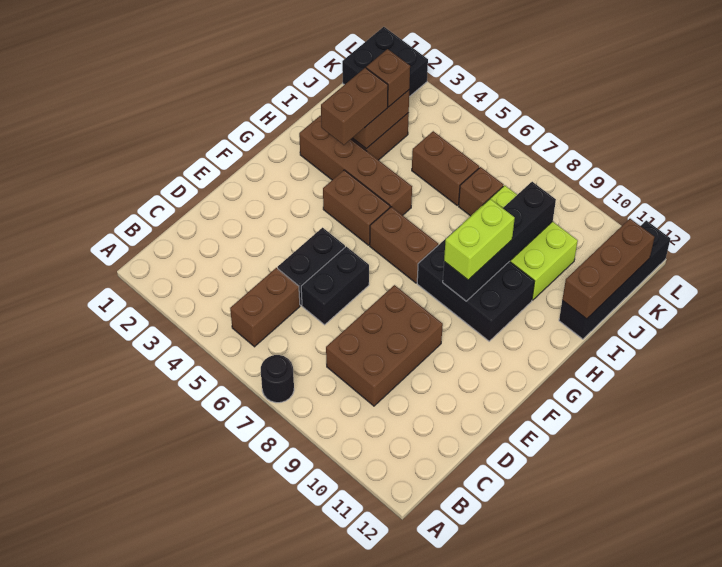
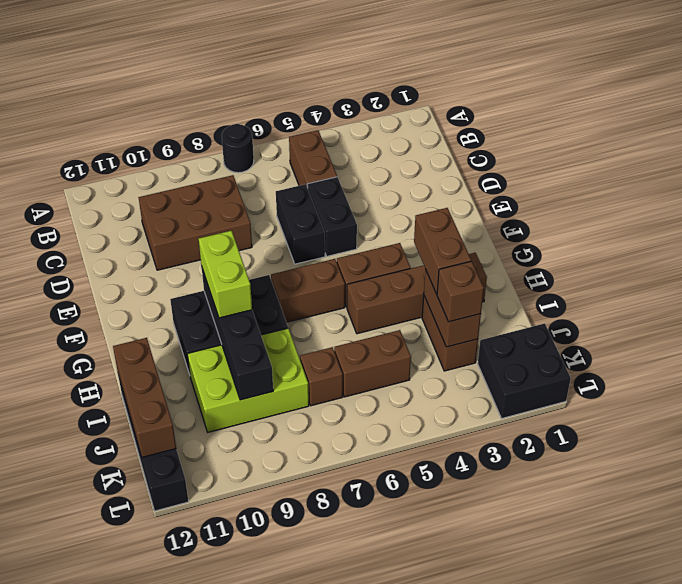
brown 2x3 brick [326,285,443,406] -> brown 2x3 brick turned to [138,175,252,270]

